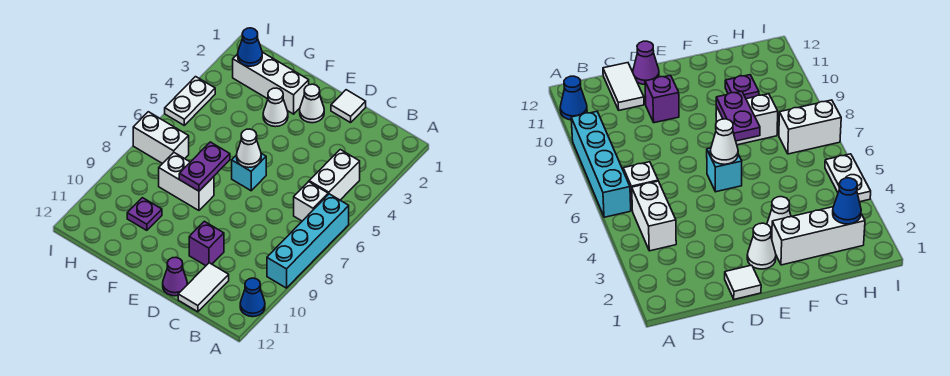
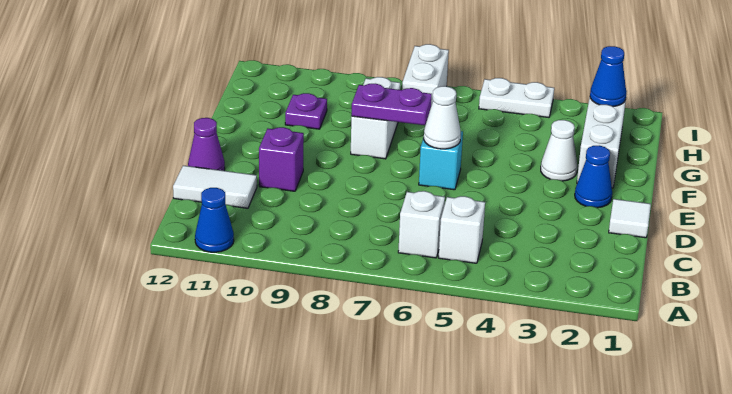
cyan 1x4 brick [267,194,349,288] -> none
white 1x2 brick [309,150,360,200] -> white 1x1 brick [439,196,485,263]
white 1x1 cone [300,84,324,123] -> blue 1x1 cone [575,146,612,208]

